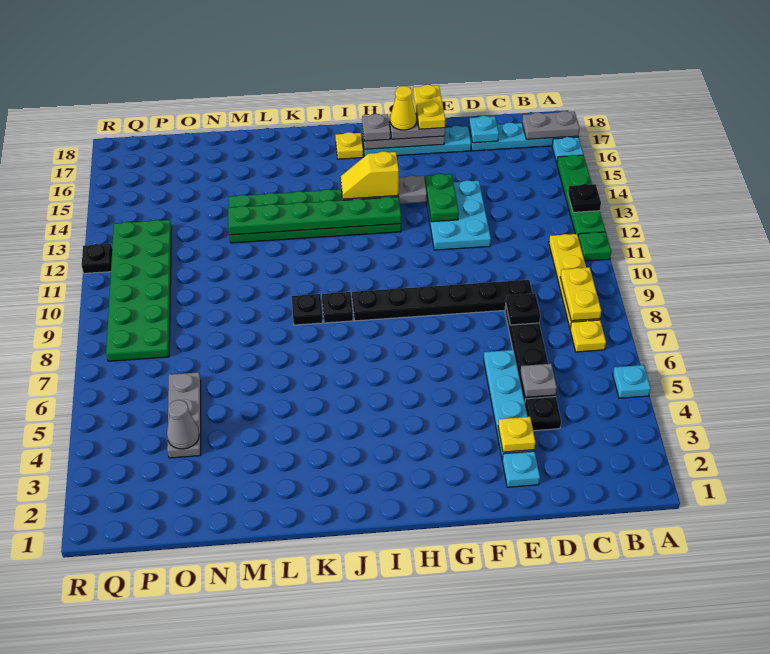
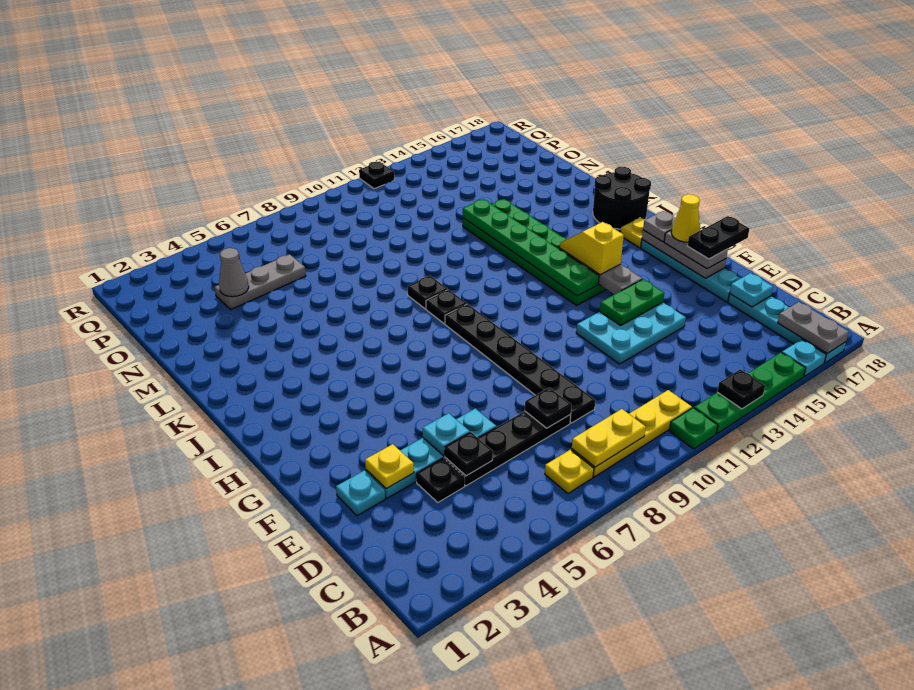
cyan 1x1 plate [613,365,651,398] -> cyan 1x1 plate moved to [423,413,470,456]
grey 1x1 plate [520,364,557,397] -> black 1x1 plate [444,432,493,476]
yellow 1x2 plate [413,85,445,129] -> black 1x2 plate [687,216,749,259]
none -> black 2x2 round brick [593,167,651,229]
green 2x6 plate [106,220,172,361] -> none

